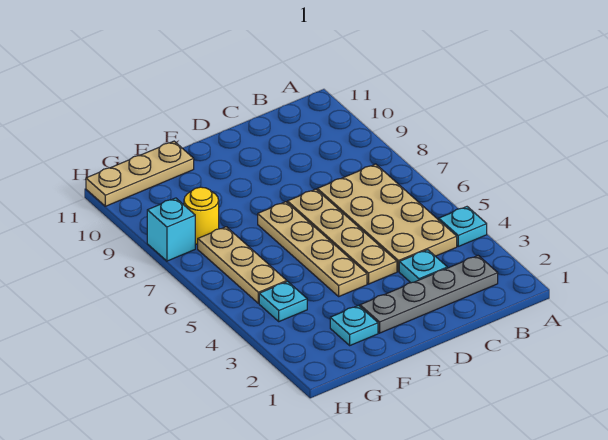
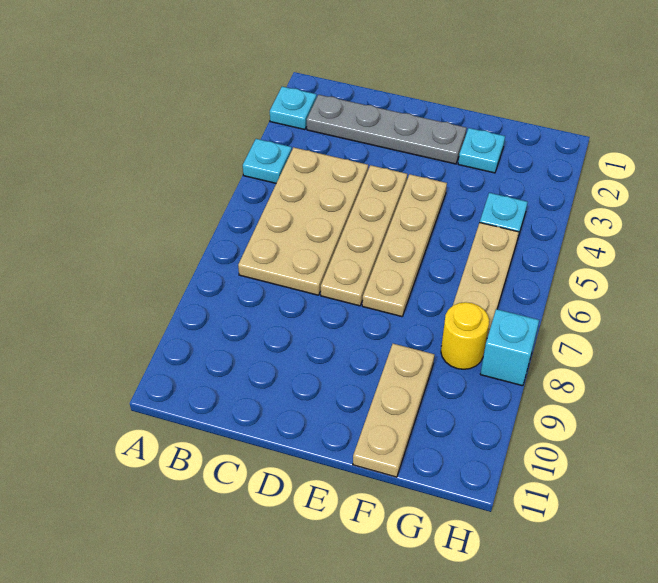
cyan 1x1 plate [399,250,447,283] -> cyan 1x1 plate moved to [270,87,317,130]
tan 1x3 plate [86,141,194,206] -> tan 1x3 plate turned to [353,344,434,477]

